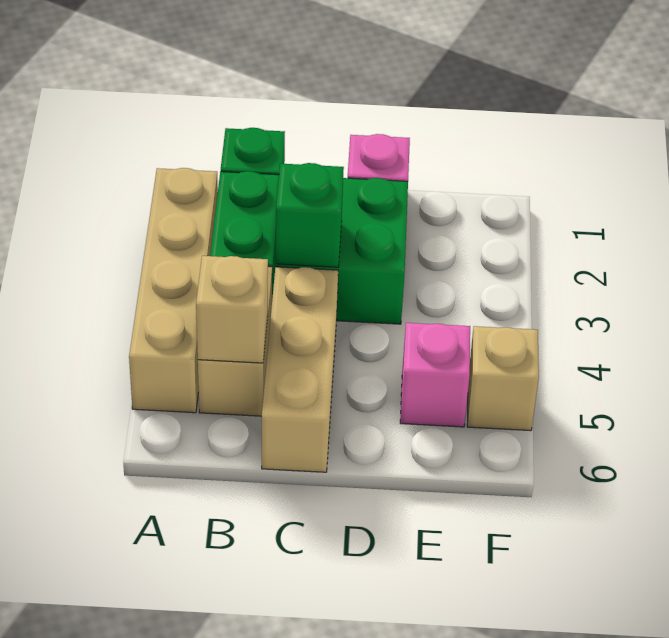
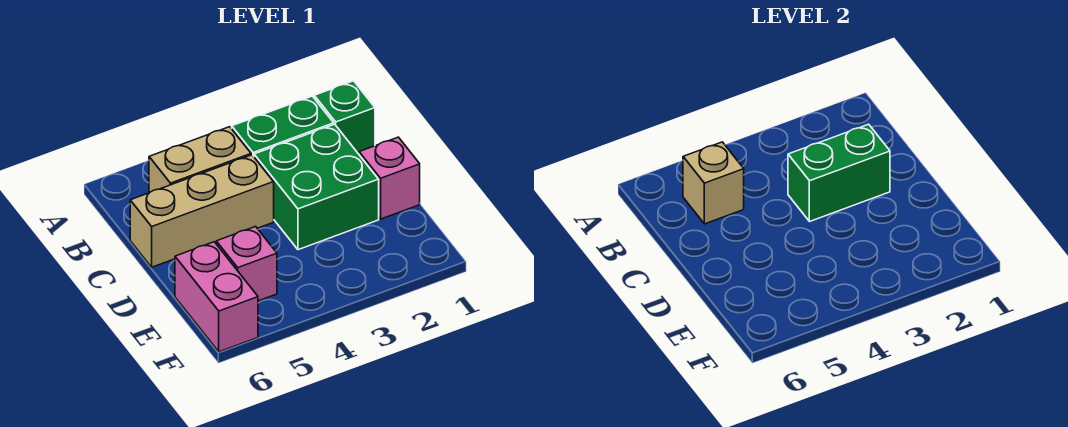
tan 1x4 brick [129,168,218,413] -> none
green 1x1 brick [276,163,344,267] -> green 1x2 brick [788,124,890,222]
none -> pink 1x2 brick [175,242,258,352]
tan 1x1 brick [467,326,539,431] -> none

